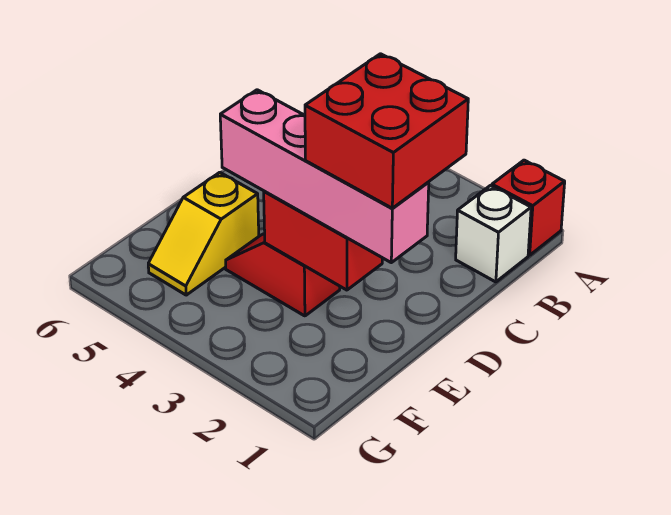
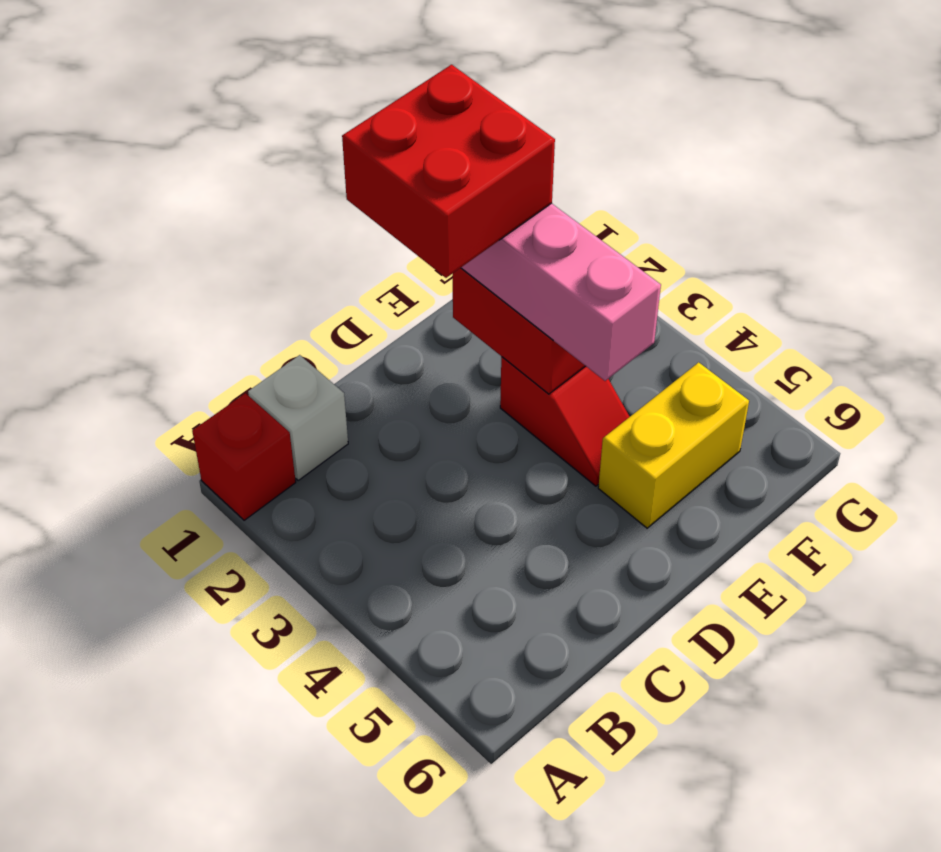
yellow 1x2 slope [148,172,259,295] -> yellow 1x2 brick [598,362,749,528]

